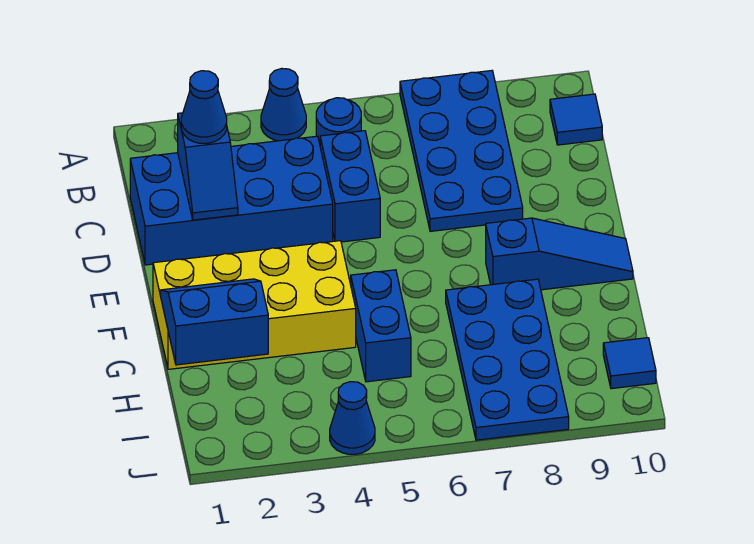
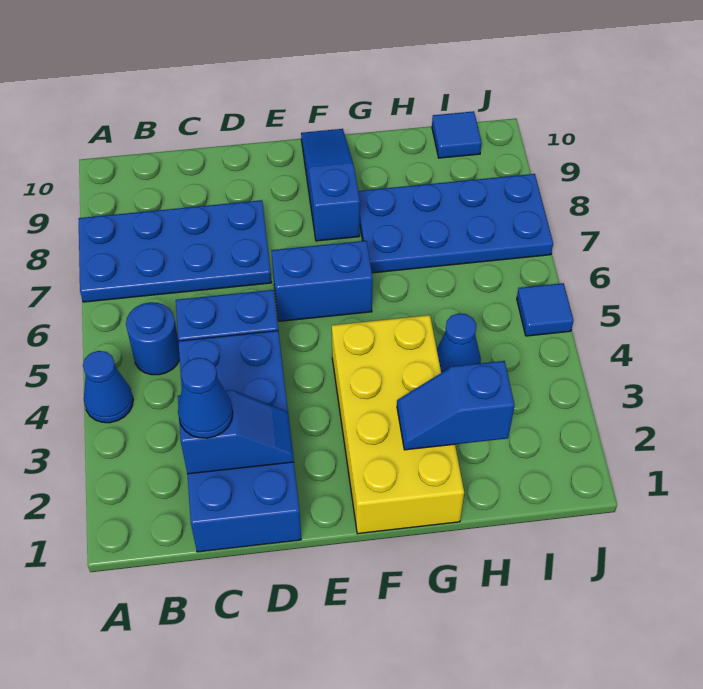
blue 1x1 tile [550,94,602,145] -> blue 1x1 tile moved to [517,283,573,336]
blue 2x2 slope [161,279,268,365] -> blue 1x2 slope [397,361,515,450]
blue 1x2 brick [351,270,411,382] -> blue 1x2 brick moved to [271,241,373,321]
blue 1x1 cone [330,382,375,454] -> blue 1x1 cone moved to [437,313,481,373]

